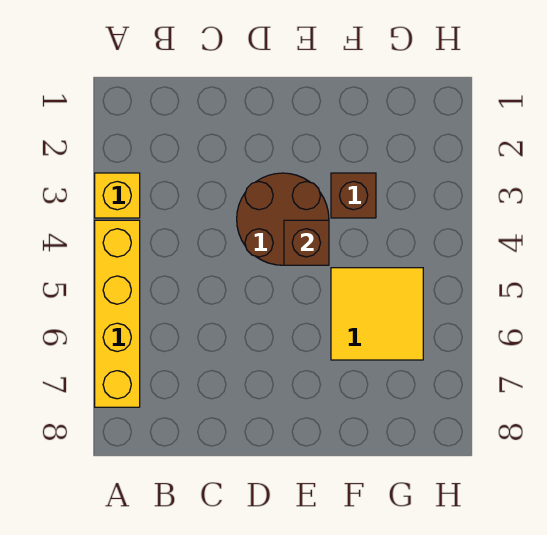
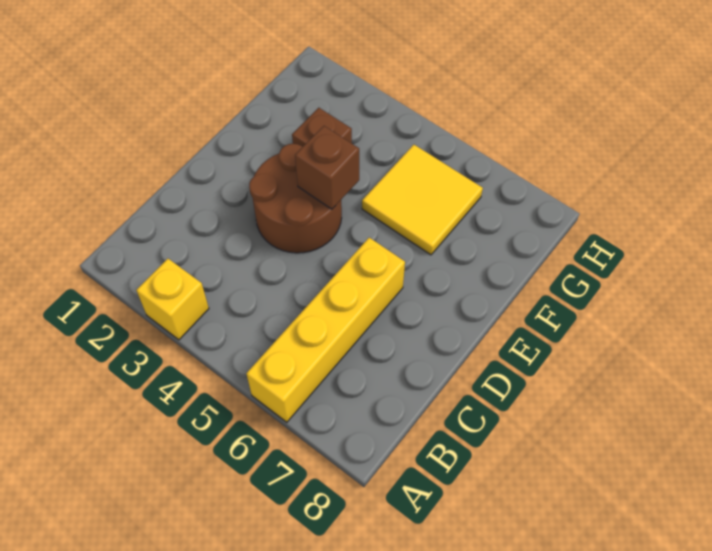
yellow 1x4 brick [95,220,140,407] -> yellow 1x4 brick turned to [246,238,405,422]

